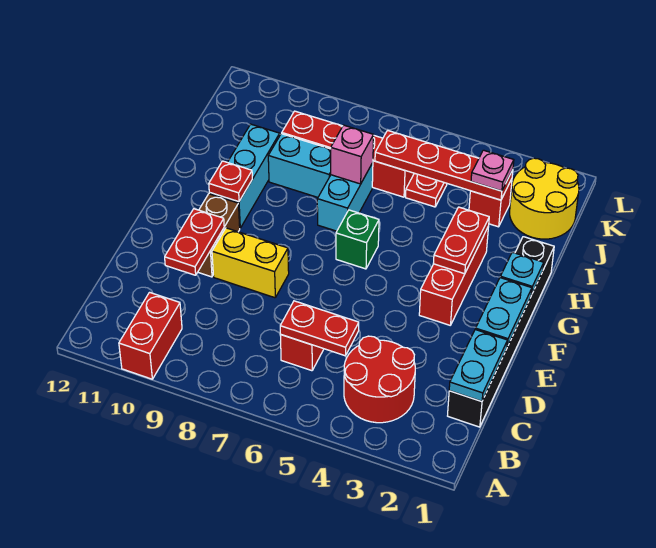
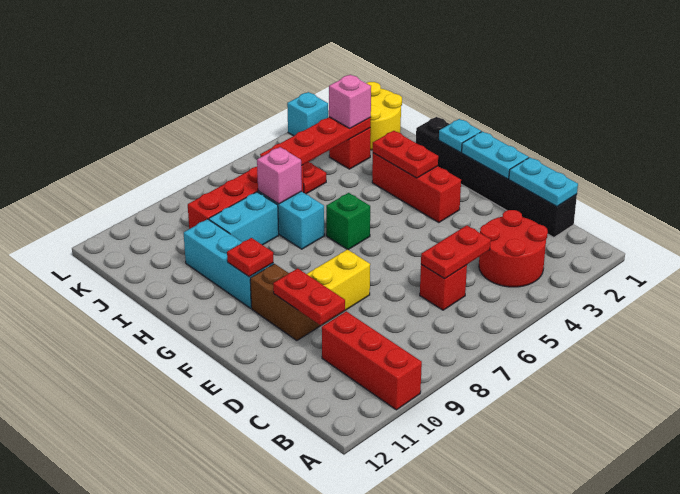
red 1x2 brick [119,292,182,379] -> red 1x3 brick [322,311,422,410]
pink 1x1 plate [471,150,514,191] -> pink 1x1 brick [329,75,371,128]
none -> cyan 1x1 brick [287,92,328,136]

